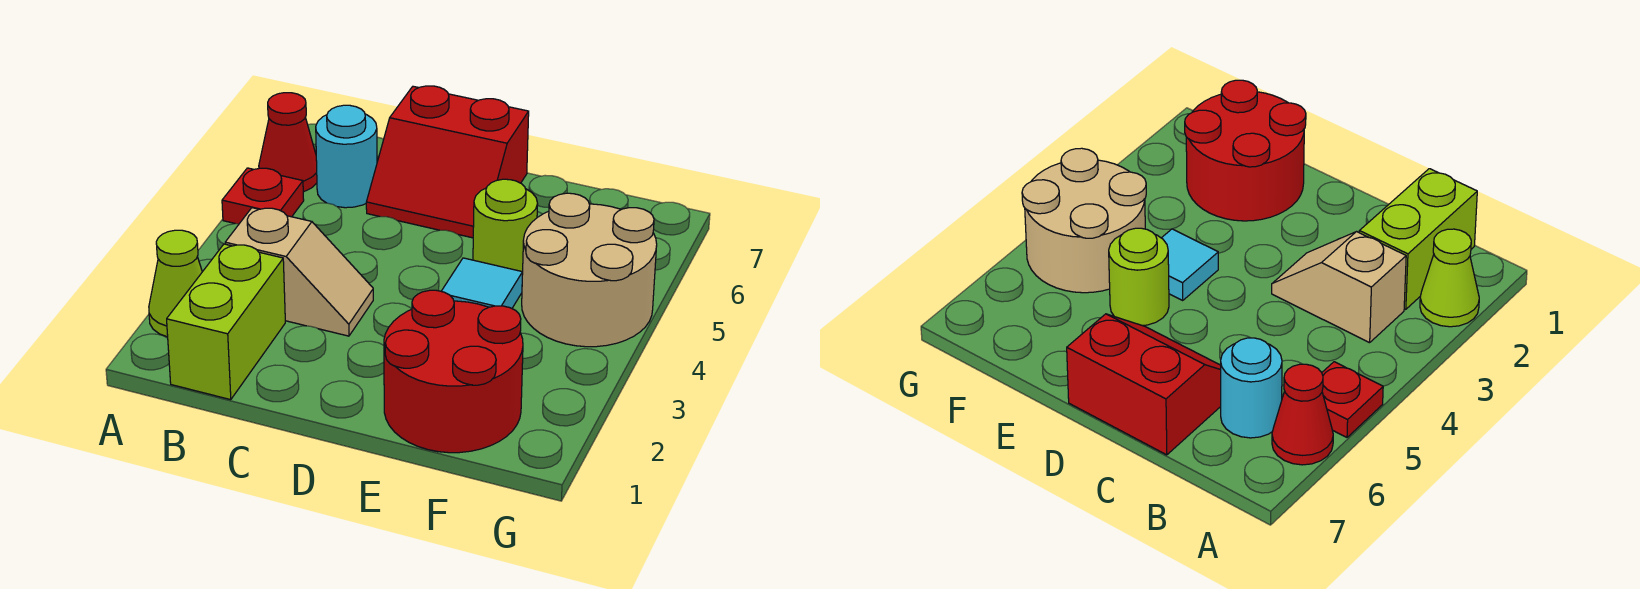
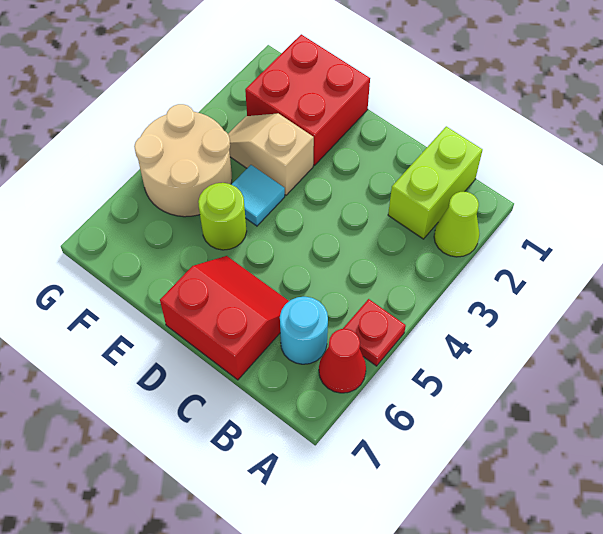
tan 1x2 slope [225,208,373,336] -> tan 1x2 slope moved to [228,113,314,195]
red 2x2 round brick [384,290,523,453] -> red 2x2 brick [245,34,370,166]

